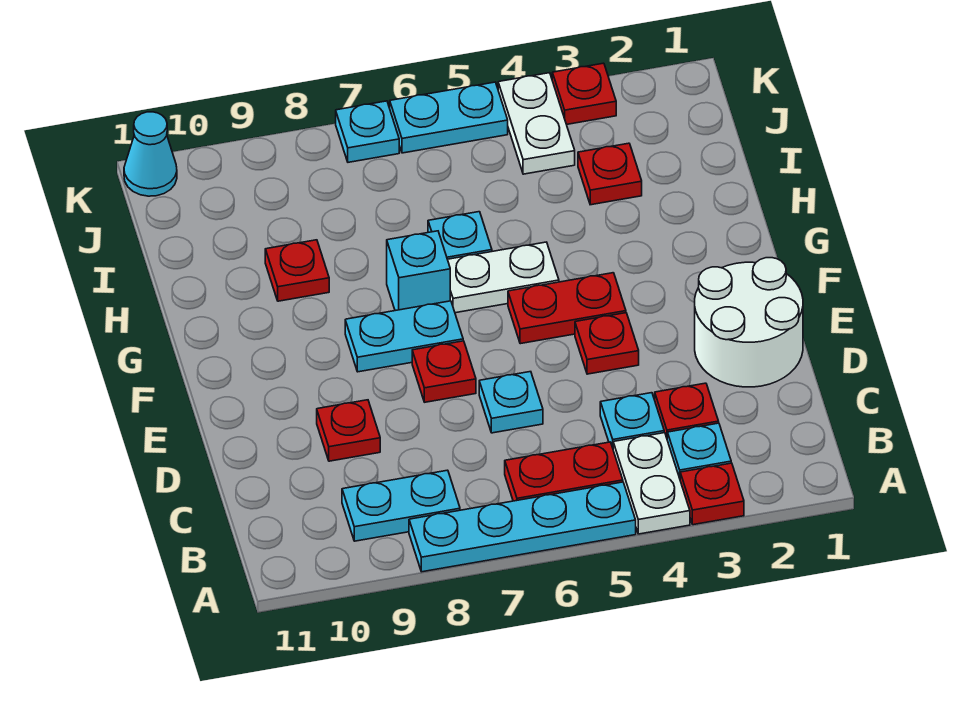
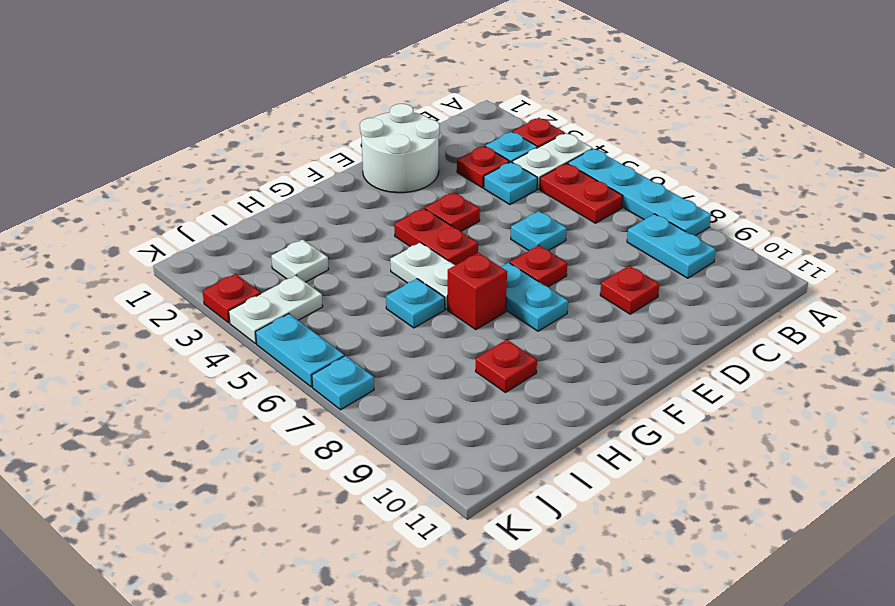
cyan 1x1 brick [387,231,450,311] -> red 1x1 brick [448,253,507,330]
red 1x1 plate [578,143,642,205] -> white 1x1 plate [271,239,329,282]
cyan 1x1 cone [124,112,177,196] -> none

